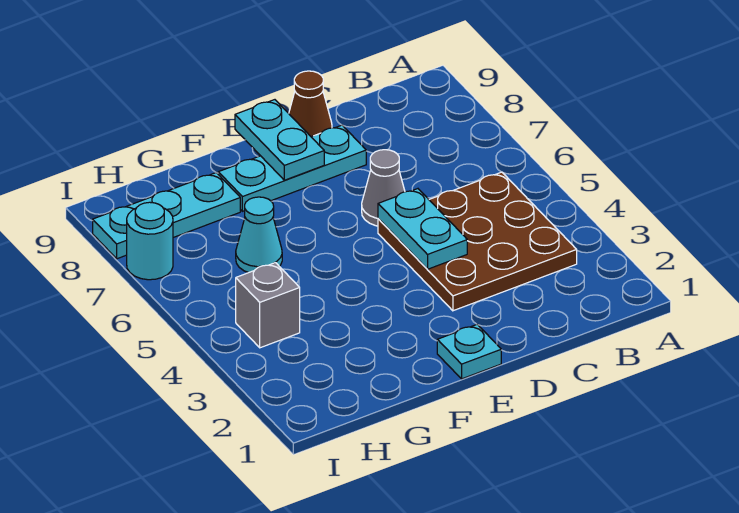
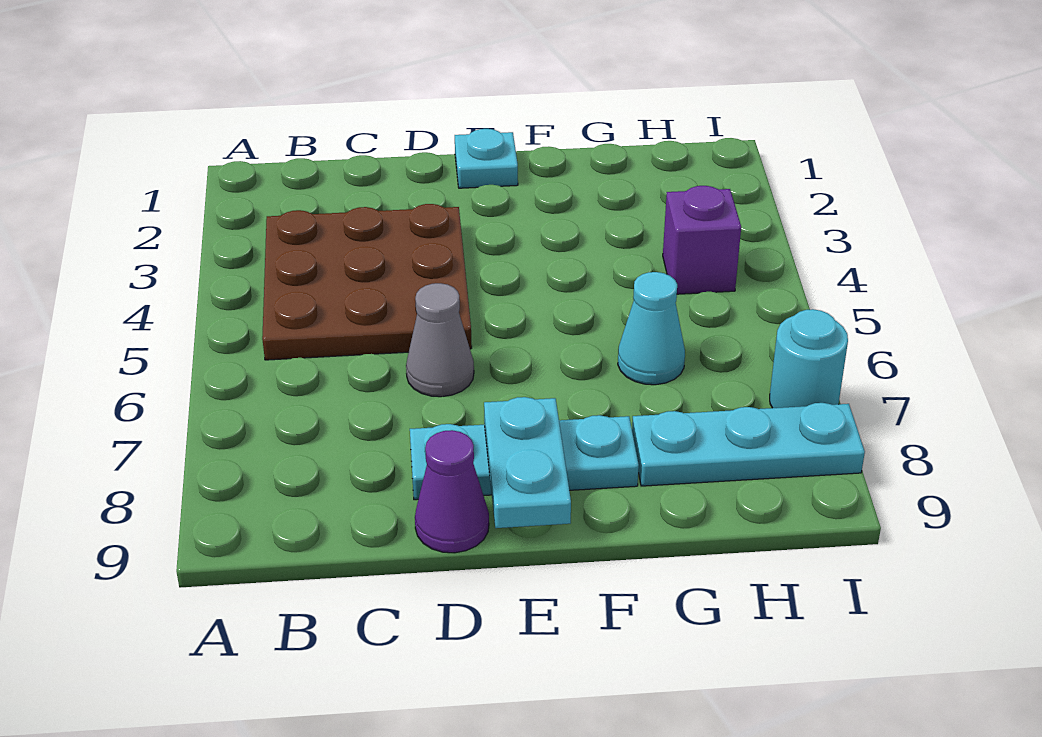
cyan 1x2 plate [378,189,467,269] -> none
brown 1x1 cone [289,71,332,137] -> purple 1x1 cone [415,430,489,553]
grey 1x1 brick [236,263,300,348] -> purple 1x1 brick [663,186,741,294]

